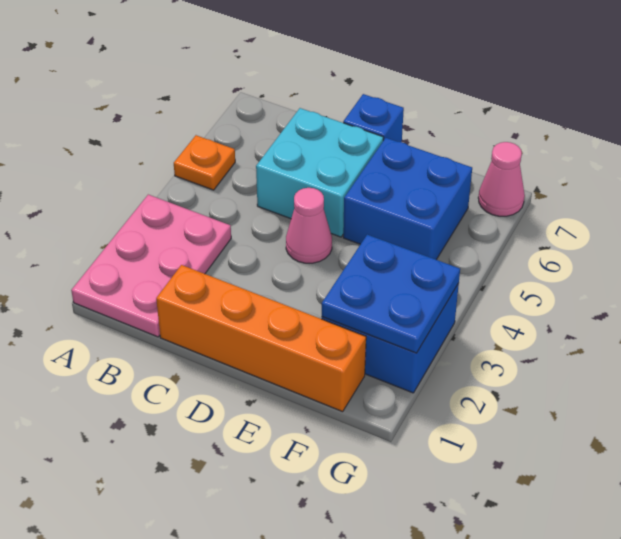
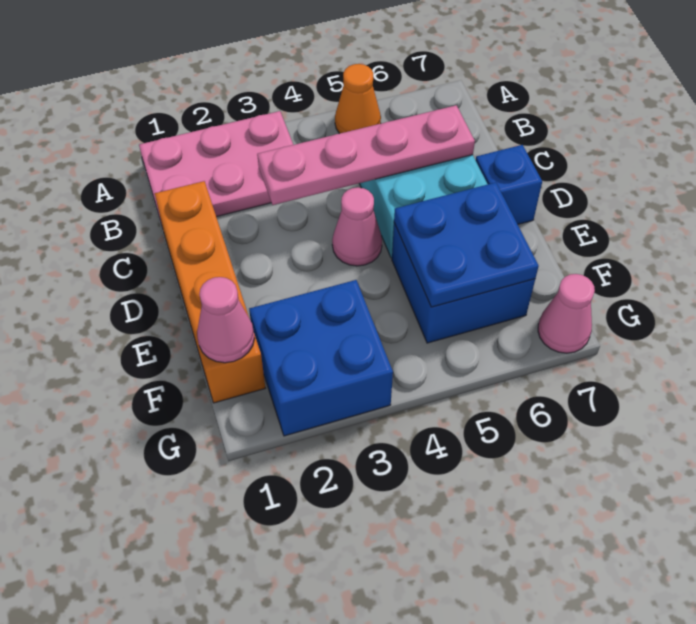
orange 1x1 plate [174,135,235,190] -> orange 1x1 cone [335,64,381,134]
none -> pink 1x4 plate [257,105,475,205]
none -> pink 1x1 cone [197,277,255,363]
blue 2x2 plate [322,235,460,353] -> blue 2x2 plate moved to [394,183,539,307]

